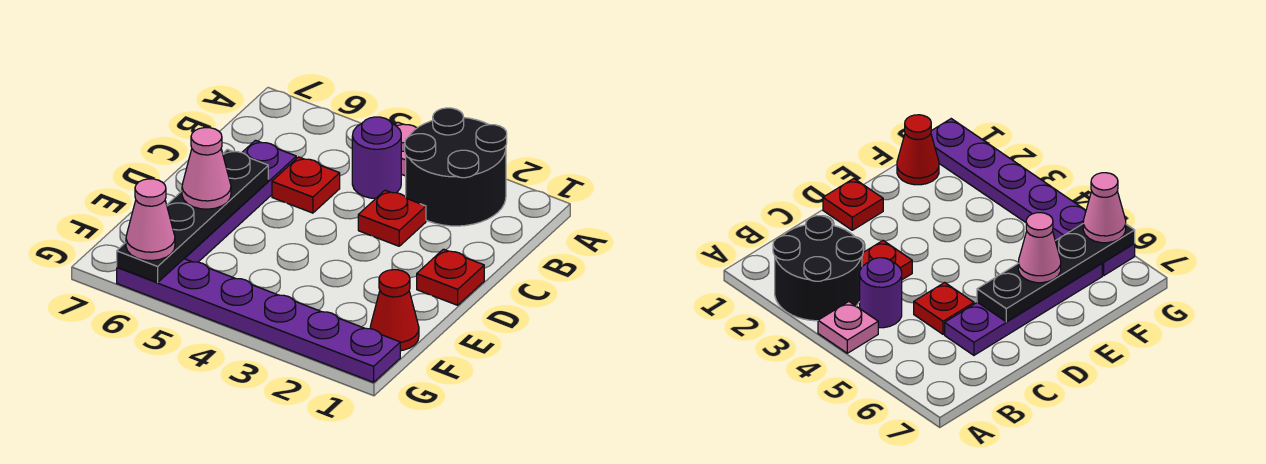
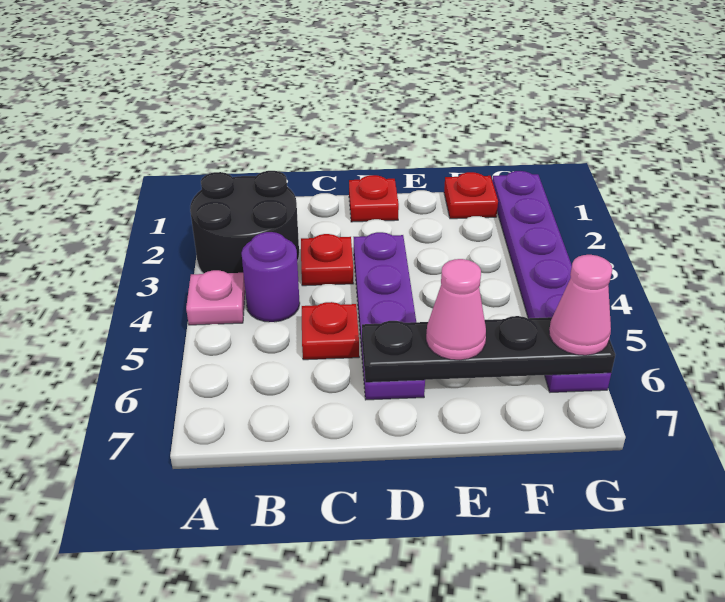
purple 1x4 plate [184,140,296,262] -> purple 1x4 plate turned to [354,232,425,400]
red 1x1 cone [370,270,419,351] -> red 1x1 plate [444,172,498,219]

